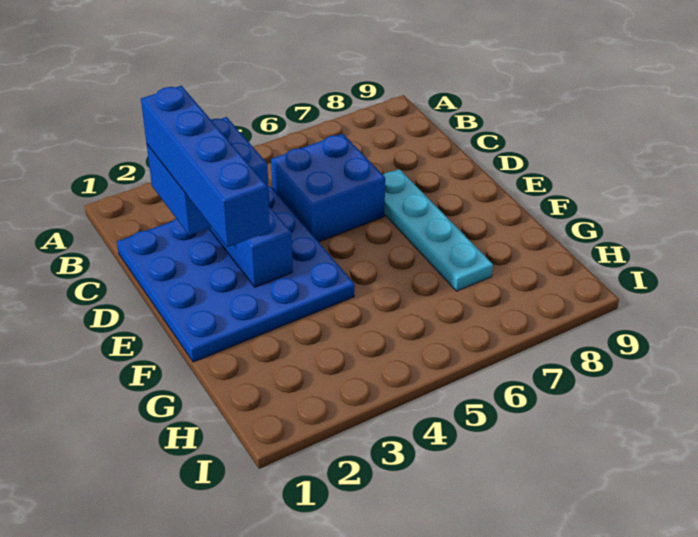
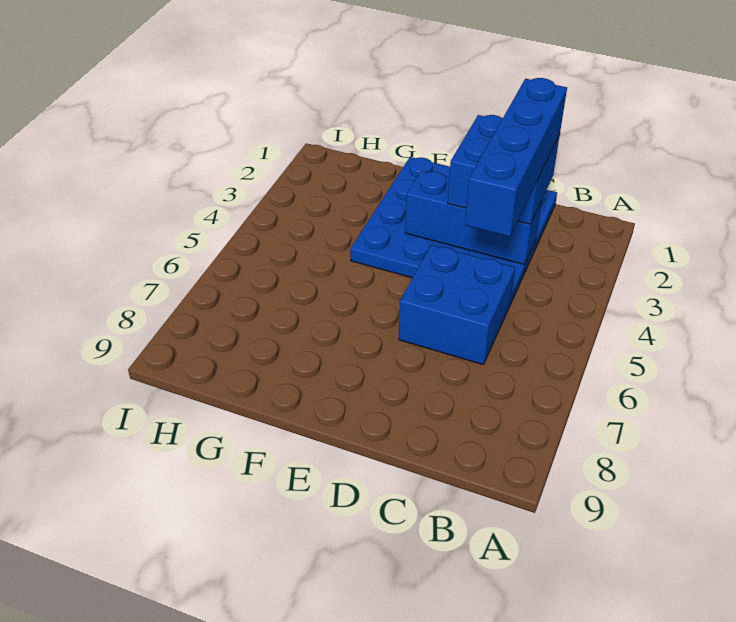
blue 1x4 brick [141,86,270,247] -> blue 1x4 brick turned to [465,78,567,237]
cyan 1x4 plate [383,169,493,291] -> none

